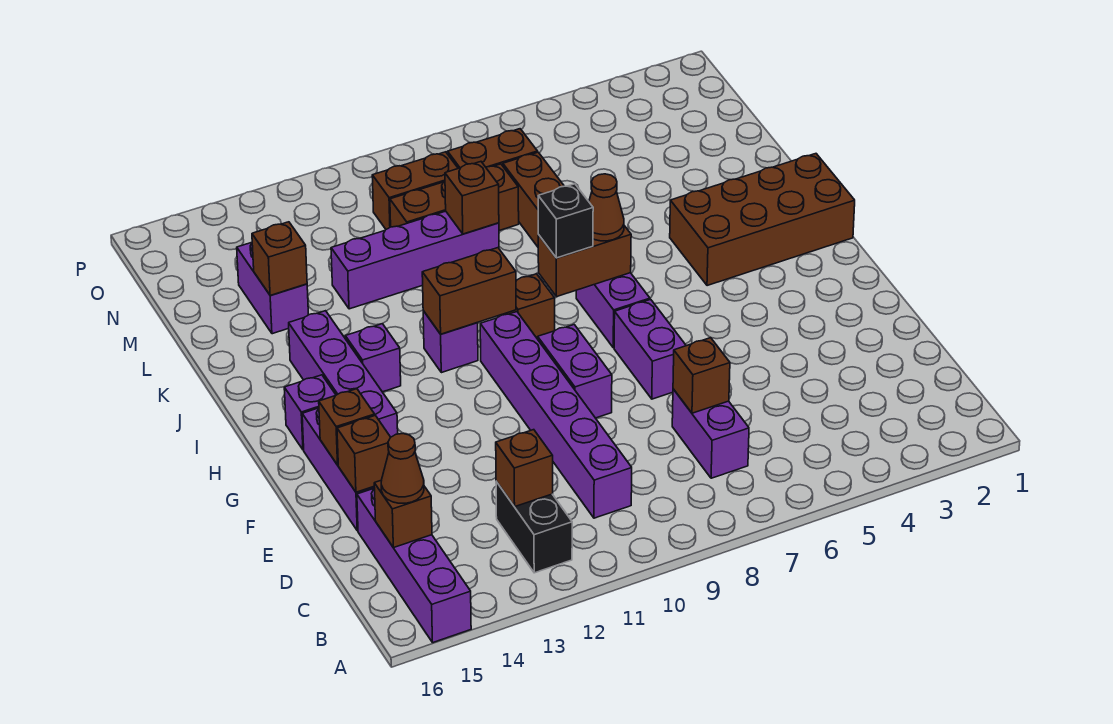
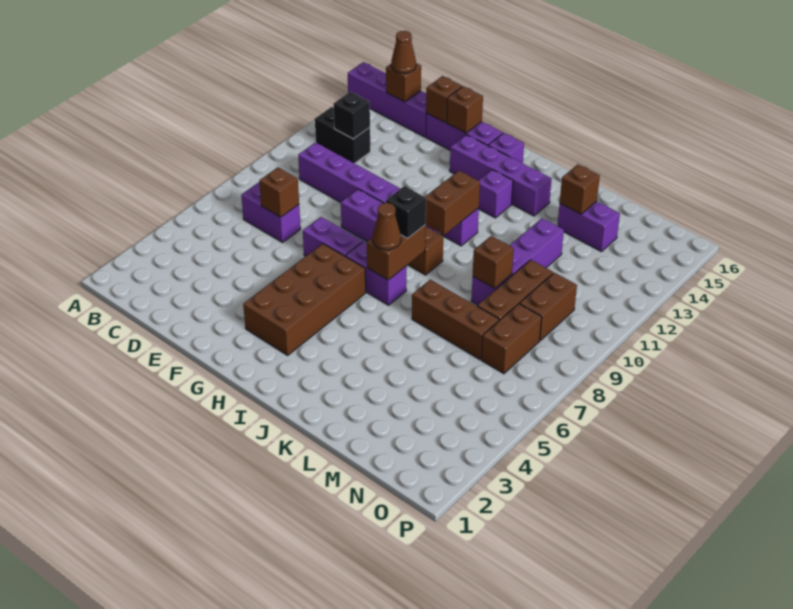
brown 1x1 brick [496,430,553,507] -> black 1x1 brick [334,92,370,139]
brown 2x4 brick [670,154,855,286] -> brown 2x4 brick moved to [243,244,366,355]

